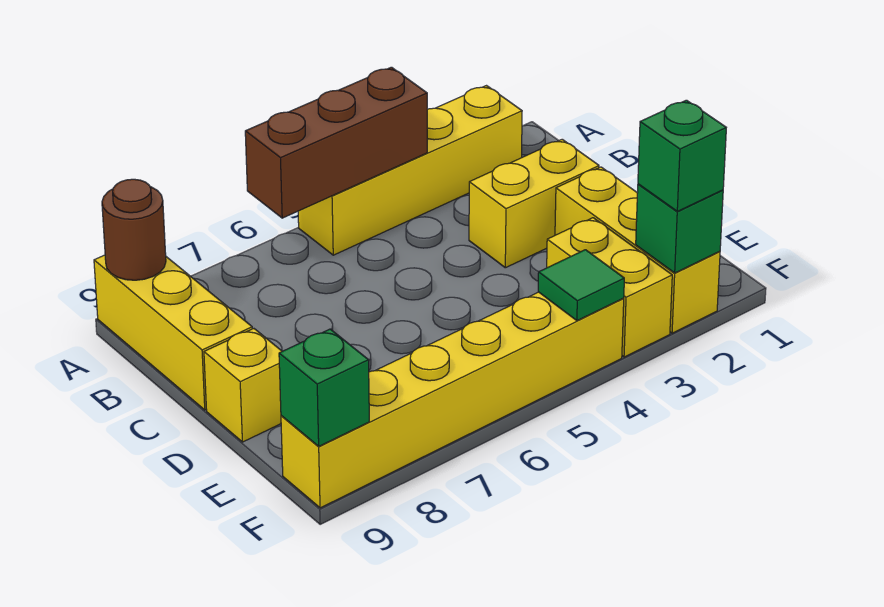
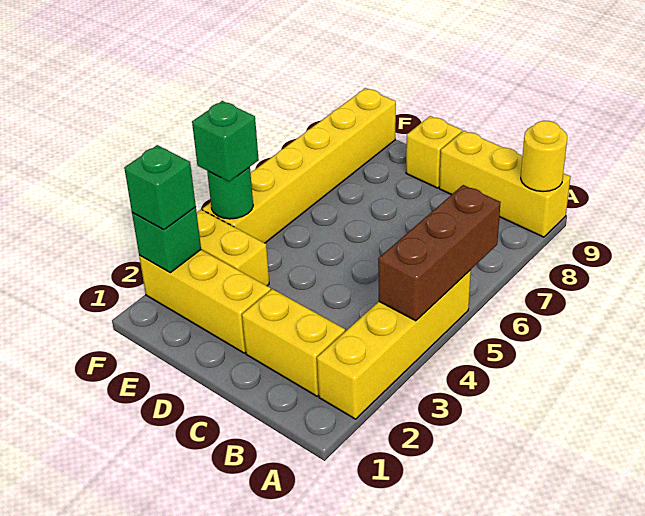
brown 1x1 round brick [102,179,166,280] -> yellow 1x1 round brick [521,121,567,191]
yellow 1x2 brick [469,139,599,268] -> yellow 1x2 brick turned to [242,289,345,396]
green 1x1 tile [538,250,624,321] -> green 1x1 round brick [207,167,253,219]
green 1x1 brick [279,329,369,446] -> green 1x1 brick moved to [192,101,259,182]

